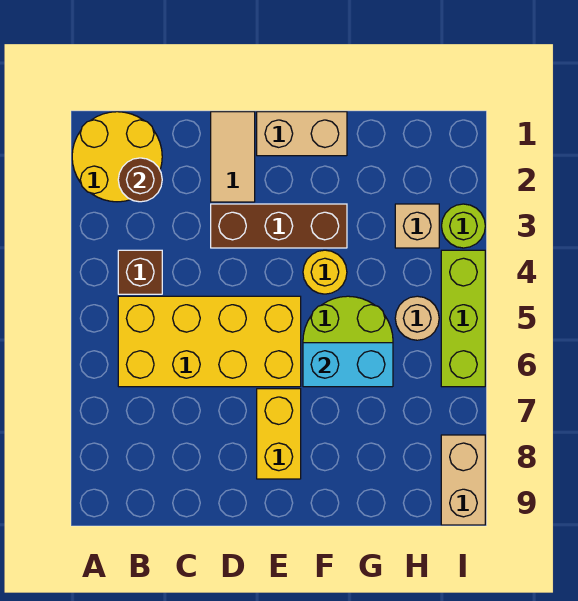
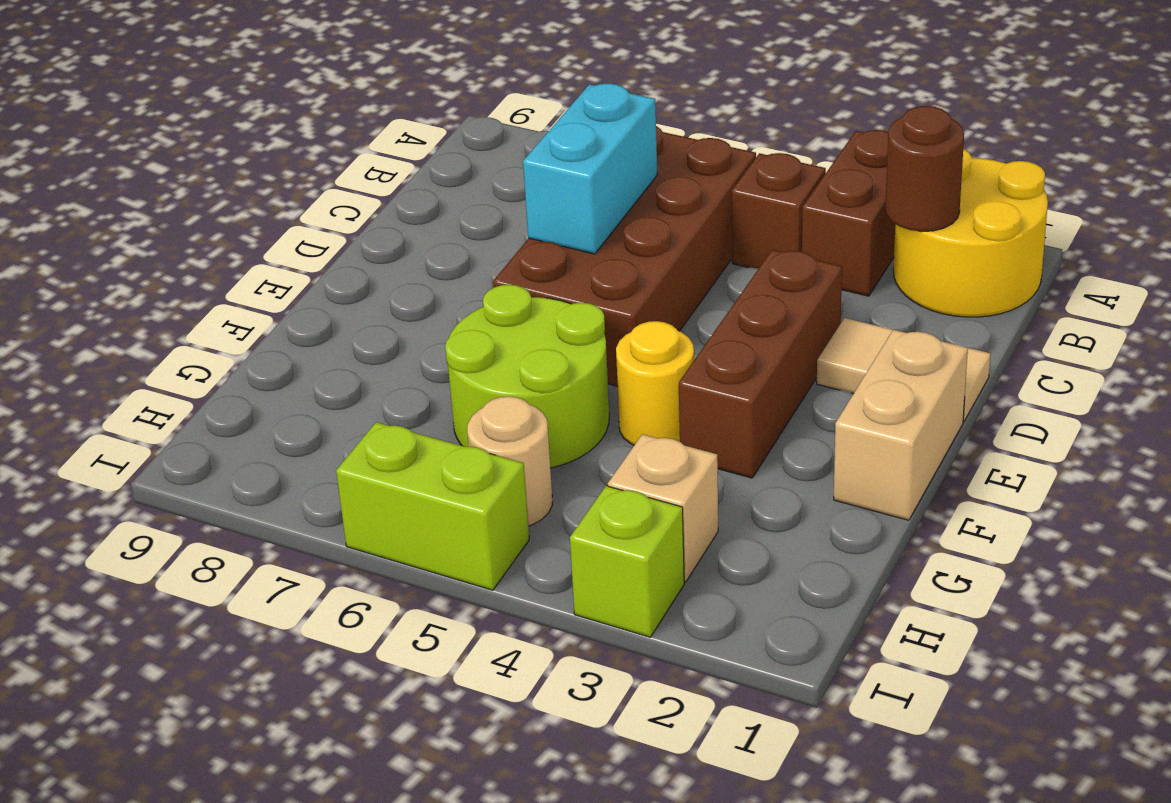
none -> brown 1x2 brick [802,130,895,296]
yellow 2x4 brick [118,296,301,387] -> brown 2x4 brick [493,126,756,386]
yellow 1x2 brick [257,389,301,479] -> none
cyan 1x2 brick [303,343,393,387] -> cyan 1x2 brick moved to [523,83,657,254]
lime 1x1 round brick [442,204,485,248] -> lime 1x1 brick [570,486,684,637]
lime 1x3 brick [441,250,485,387] -> lime 1x2 brick [336,422,529,590]
tan 1x2 brick [441,435,485,525] -> none

